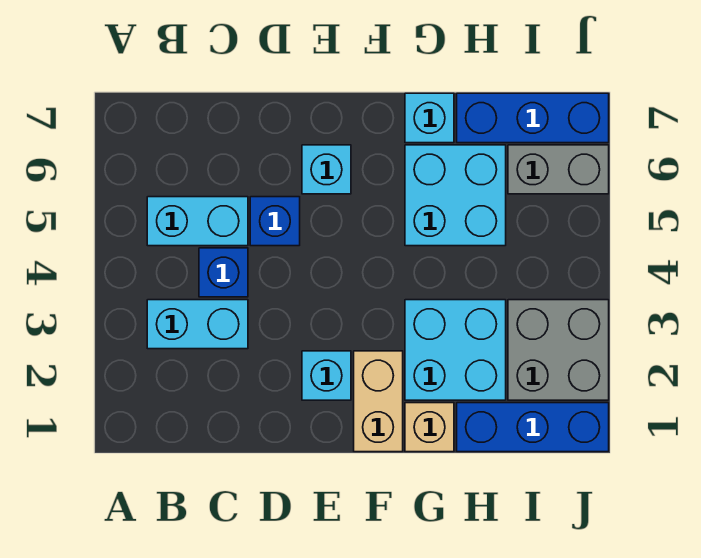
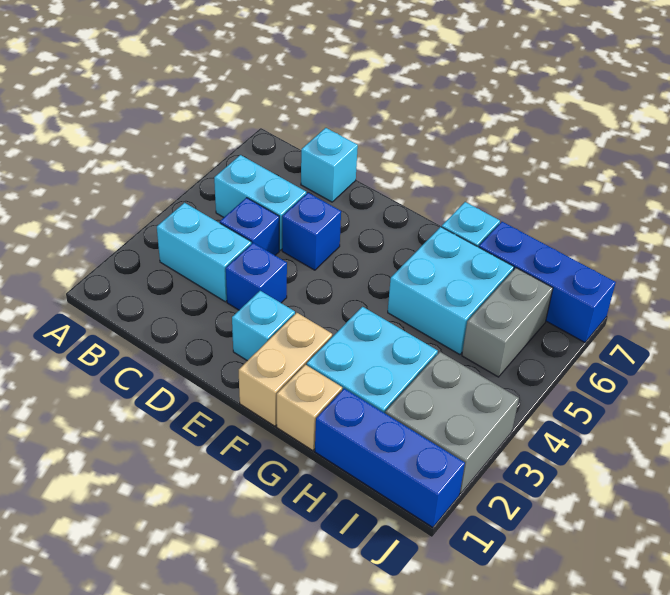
none -> blue 1x1 brick [226,243,287,310]
cyan 1x1 brick [302,145,351,194] -> cyan 1x1 brick moved to [301,128,358,202]
grey 1x2 brick [508,145,609,194] -> grey 1x2 brick turned to [462,268,553,377]

